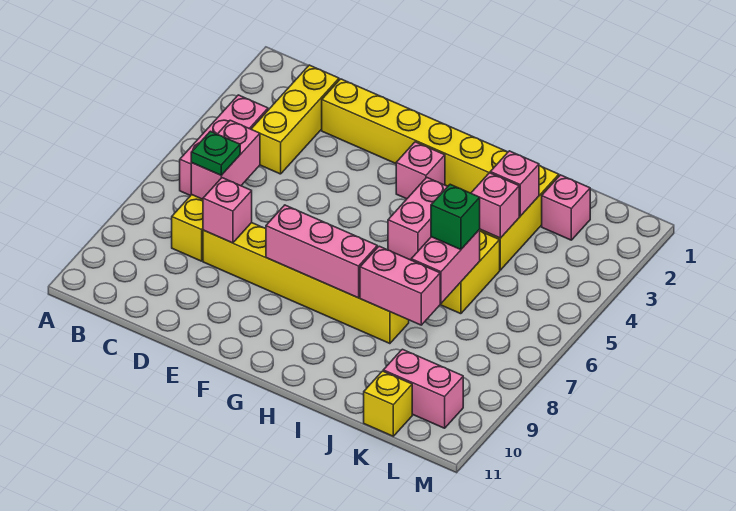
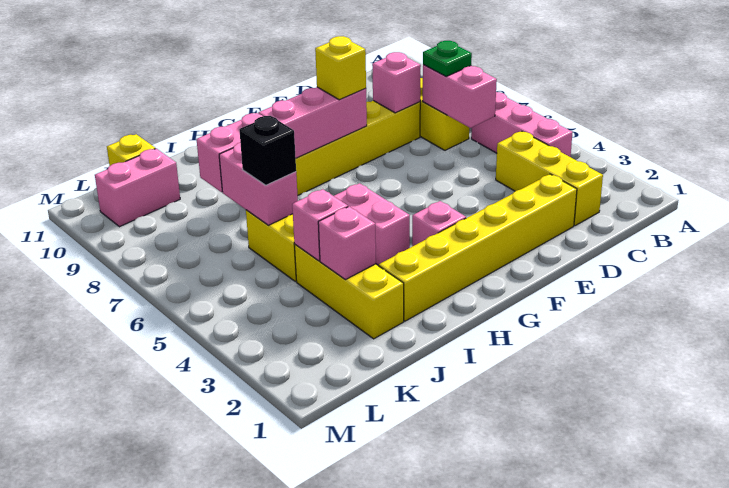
none -> yellow 1x1 brick [315,36,366,100]
green 1x1 brick [431,184,480,250] -> black 1x1 brick [239,116,296,185]
pink 1x1 brick [542,175,590,240] -> none

